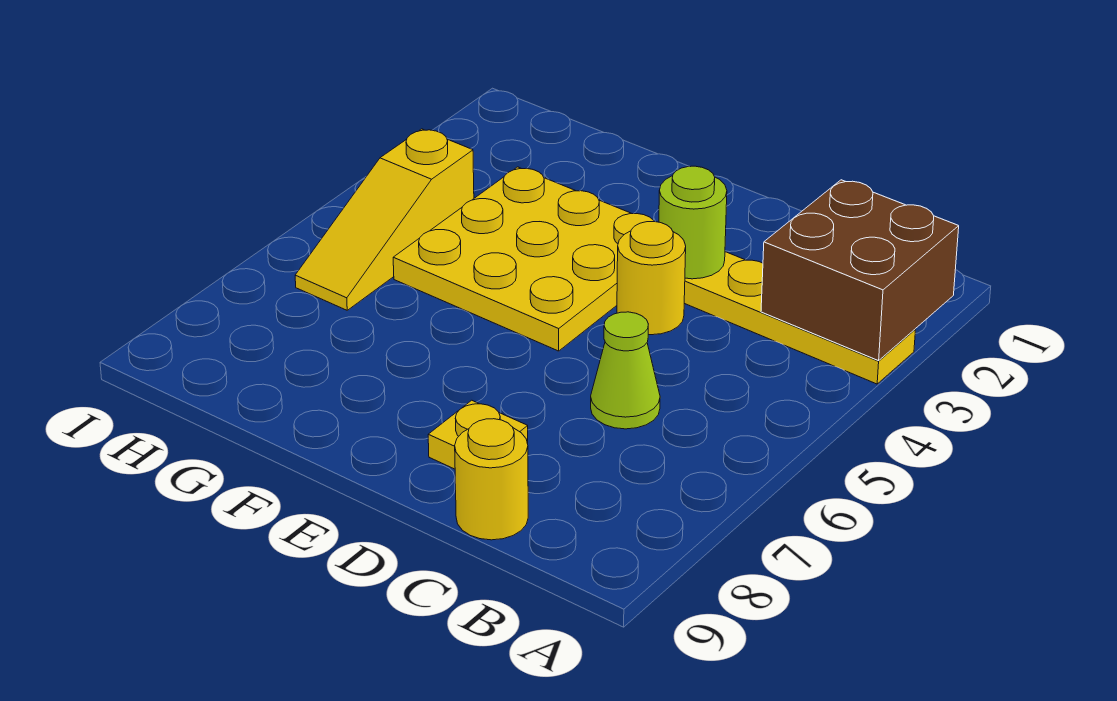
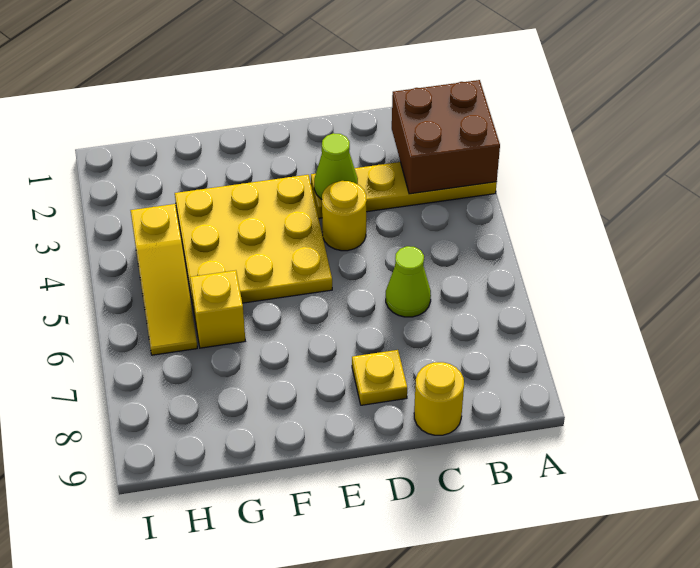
lime 1x1 round brick [659,166,727,279] -> lime 1x1 cone [314,133,358,199]
none -> yellow 1x1 brick [190,270,245,348]

